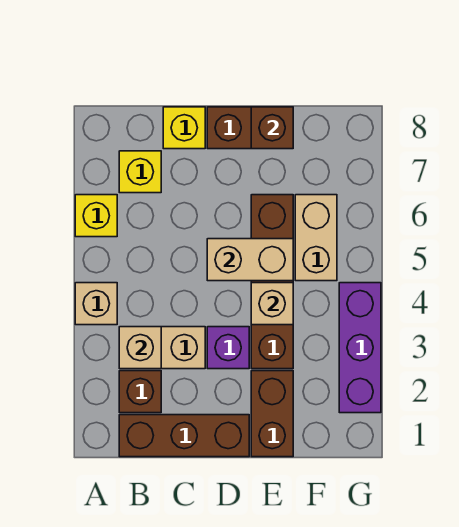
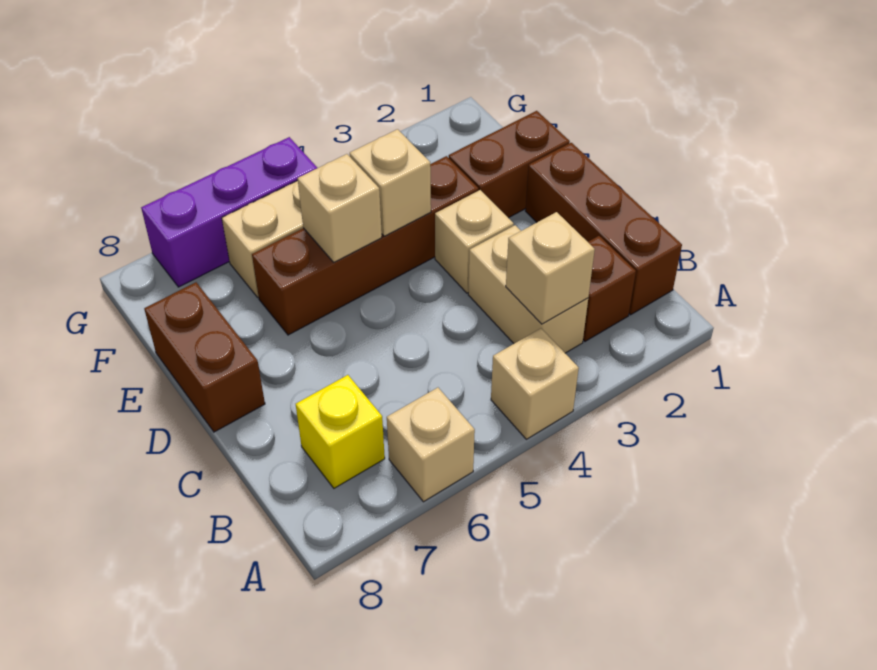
yellow 1x1 brick [75,195,117,237] -> tan 1x1 brick [387,388,475,502]
yellow 1x1 brick [163,107,205,149] -> none
purple 1x1 brick [207,327,249,369] -> tan 1x1 brick [435,190,514,293]
tan 1x2 brick [207,239,293,281] -> tan 1x1 brick [298,154,382,262]
brown 1x1 brick [251,107,293,149] -> none
purple 1x3 brick [339,283,381,413] -> purple 1x3 brick moved to [141,137,317,287]

